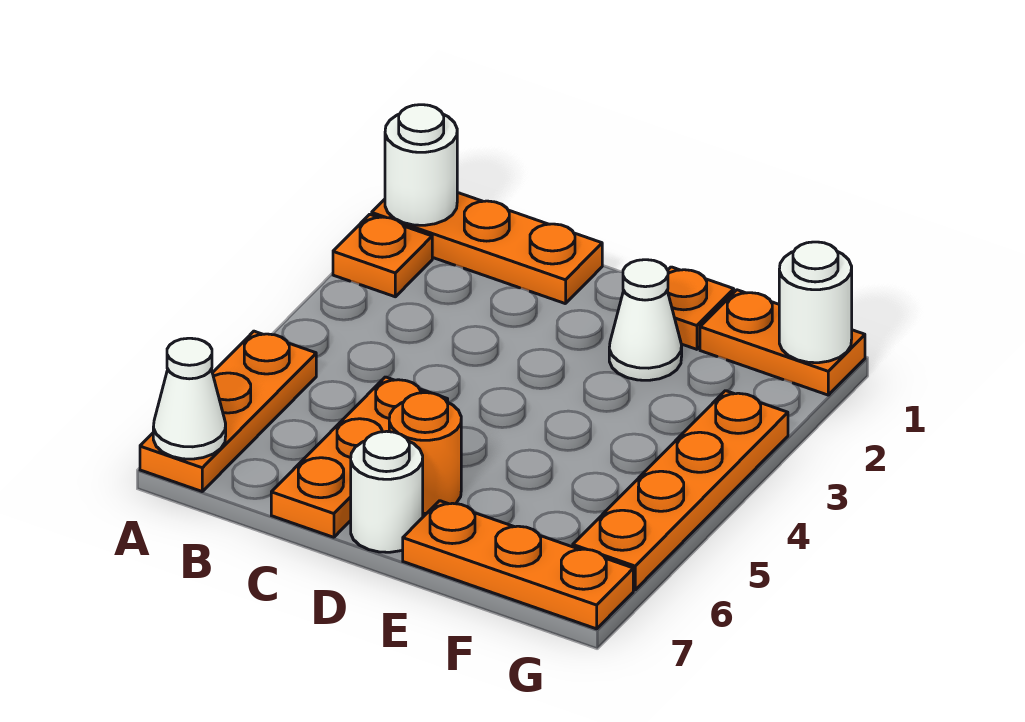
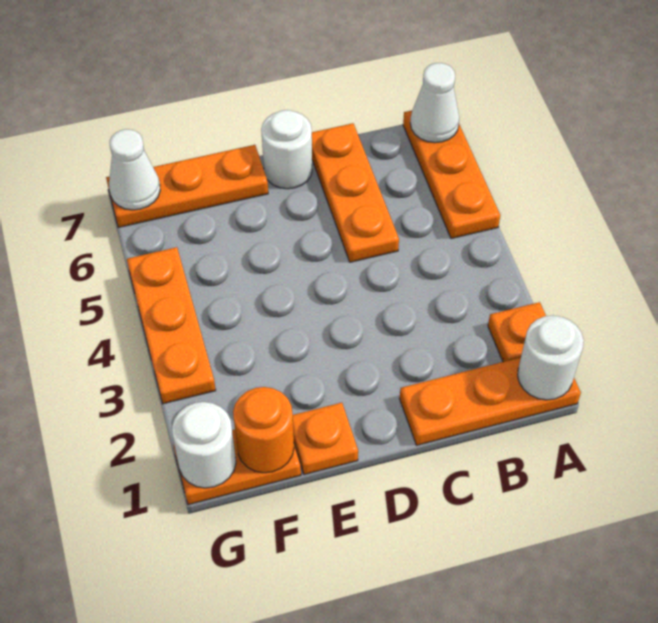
orange 1x1 round brick [389,393,461,513] -> orange 1x1 round brick moved to [233,387,294,473]
white 1x1 cone [609,260,682,380] -> white 1x1 cone moved to [109,129,160,210]
orange 1x4 plate [573,391,788,590] -> orange 1x3 plate [127,247,216,404]

